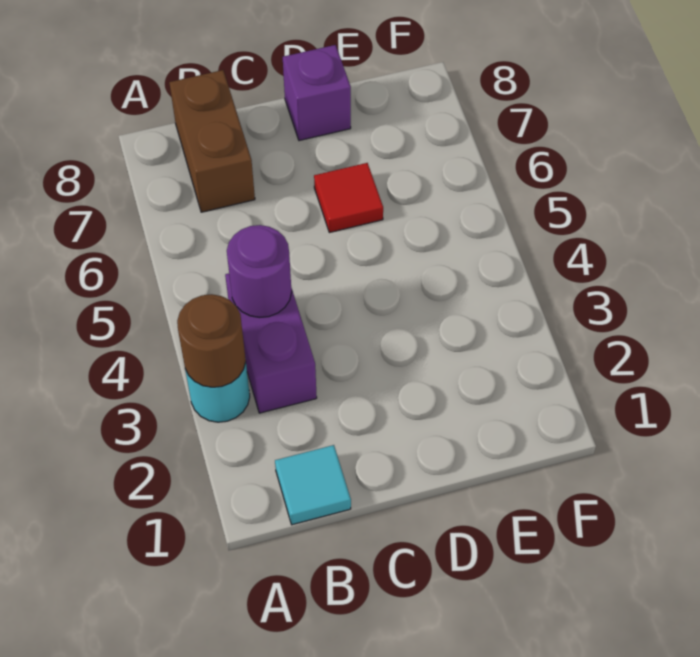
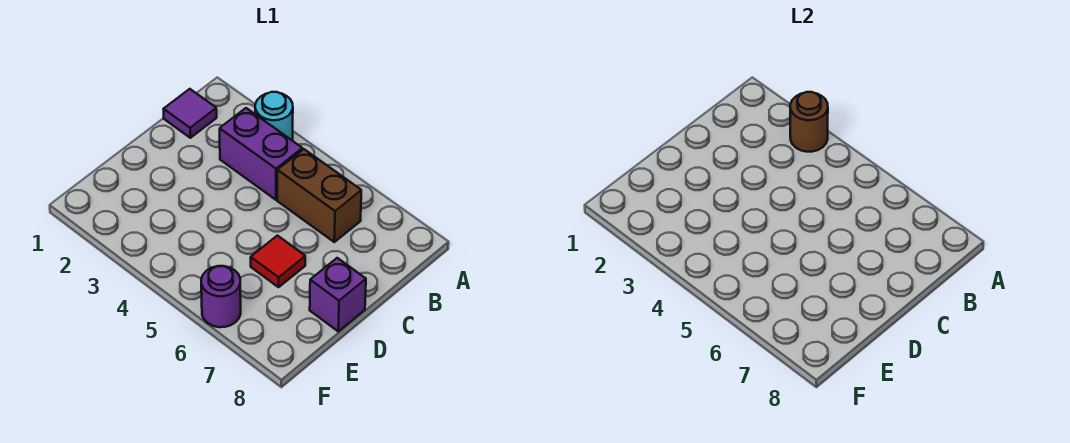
cyan 1x1 tile [275,445,351,525] -> purple 1x1 tile [164,89,217,138]
purple 1x1 round brick [227,225,292,318] -> purple 1x1 round brick moved to [201,266,241,327]
brown 1x2 brick [169,70,255,212] -> brown 1x2 brick moved to [277,149,361,242]

